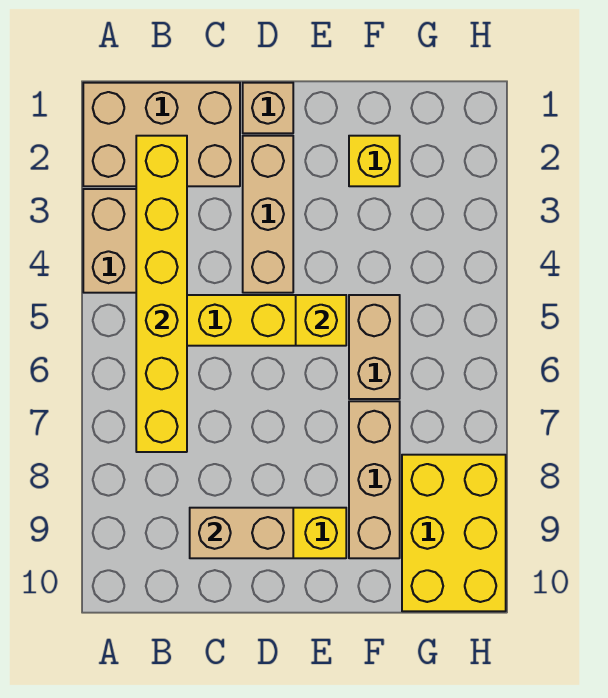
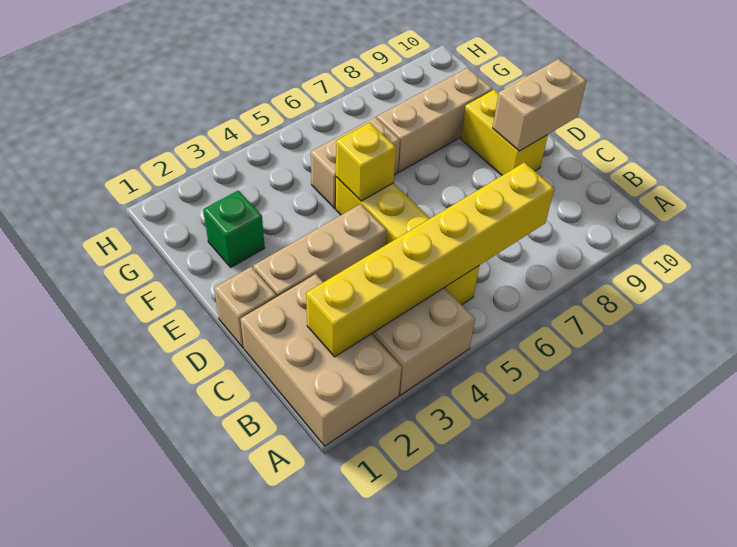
tan 1x2 brick [190,508,293,558] -> tan 1x2 brick turned to [493,59,587,151]
yellow 1x1 brick [349,136,400,186] -> green 1x1 brick [203,190,265,267]
yellow 2x3 brick [402,455,506,611] -> none

